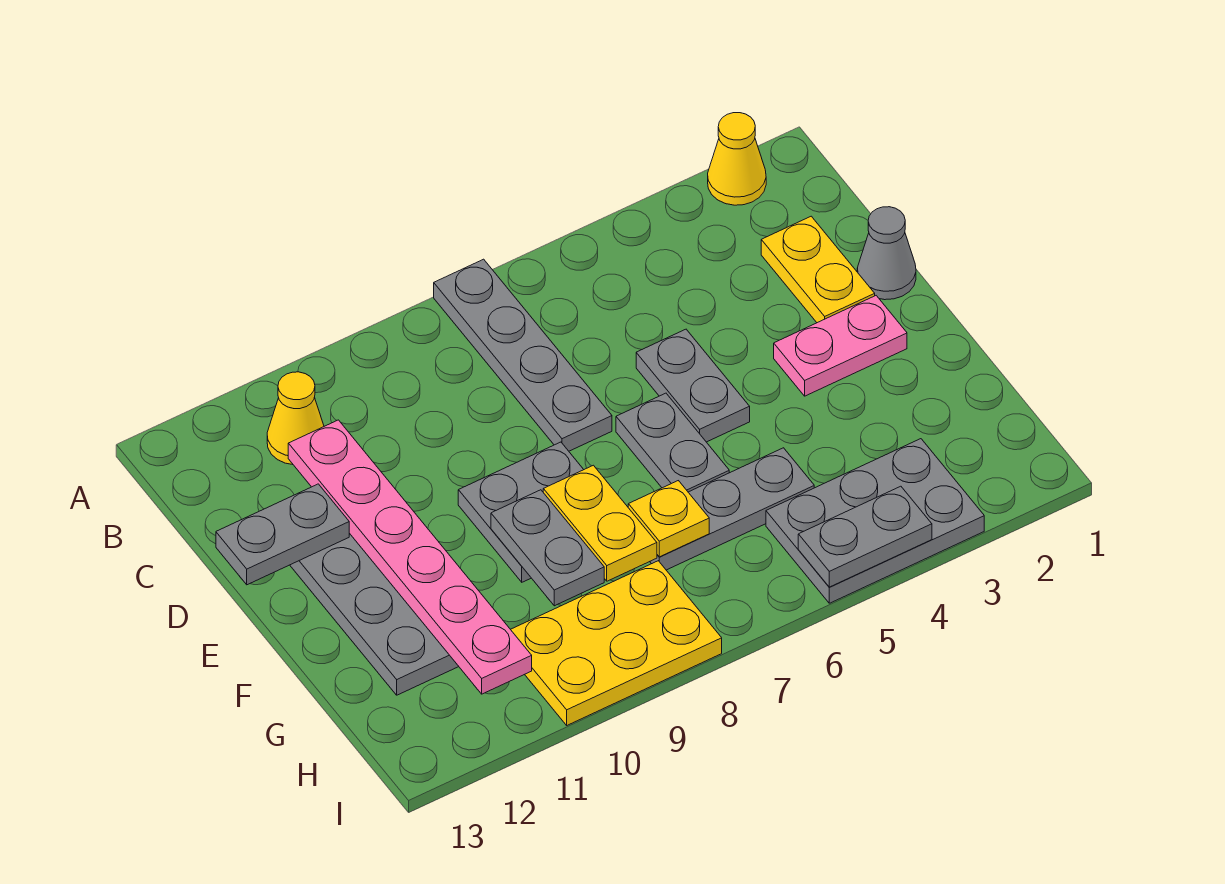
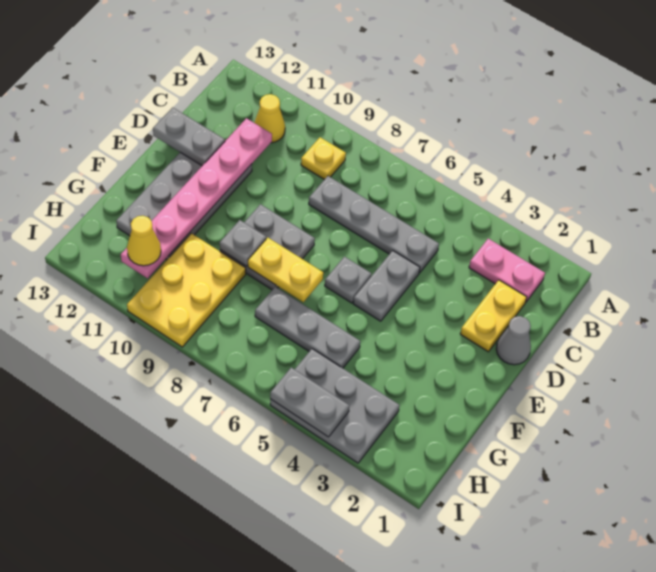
yellow 1x1 cone [708,113,766,205] -> yellow 1x1 cone moved to [127,216,161,266]
grey 1x4 plate [434,259,612,451] -> grey 1x4 plate turned to [309,176,439,273]
pink 1x2 plate [774,296,907,396] -> pink 1x2 plate moved to [469,239,545,302]
grey 1x2 plate [616,393,729,492] -> grey 1x1 plate [325,257,371,303]
yellow 1x2 plate [543,465,657,581] -> yellow 1x2 plate turned to [248,238,323,302]
grey 1x2 plate [491,490,604,606] -> grey 1x1 plate [220,220,266,266]
yellow 1x1 plate [628,481,709,557] -> yellow 1x1 plate moved to [301,137,346,180]
yellow 2x3 plate [511,561,722,725] -> yellow 2x3 plate turned to [127,233,246,347]

